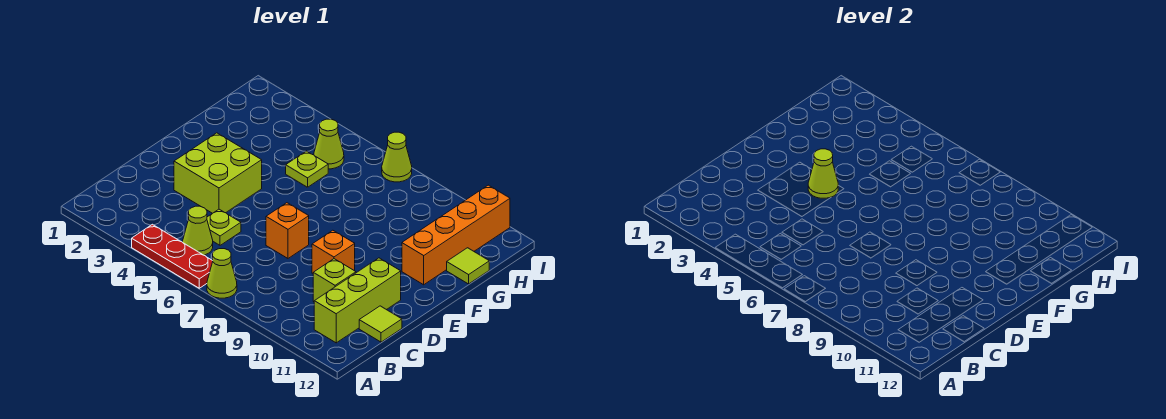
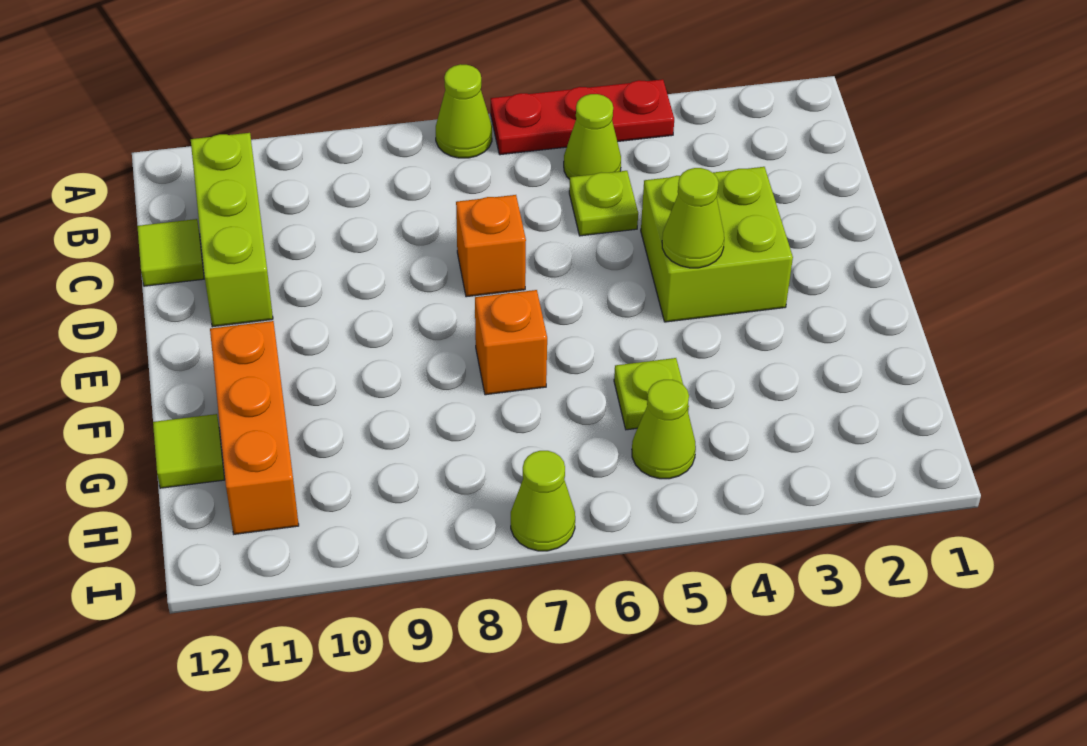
lime 1x1 brick [313,259,356,302] -> none
orange 1x1 brick [312,230,355,273] -> orange 1x1 brick moved to [475,290,547,395]
orange 1x4 brick [402,185,510,285] -> orange 1x3 brick [210,321,299,534]

